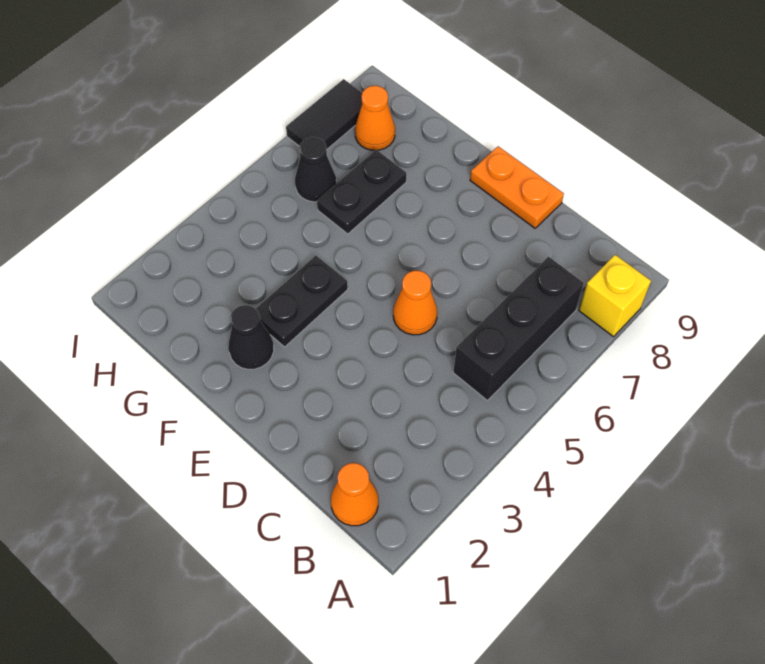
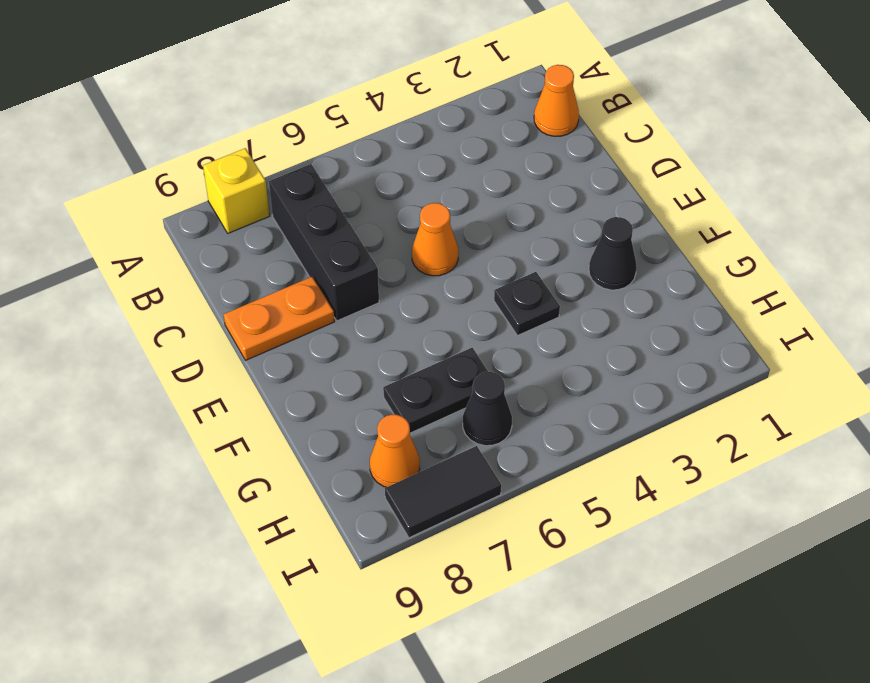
black 1x3 brick [453,257,584,401] -> black 1x3 brick turned to [269,164,379,321]
orange 1x2 plate [470,146,564,228] -> orange 1x2 plate turned to [224,277,334,360]
black 1x2 plate [256,256,348,347] -> black 1x1 plate [494,272,560,336]

